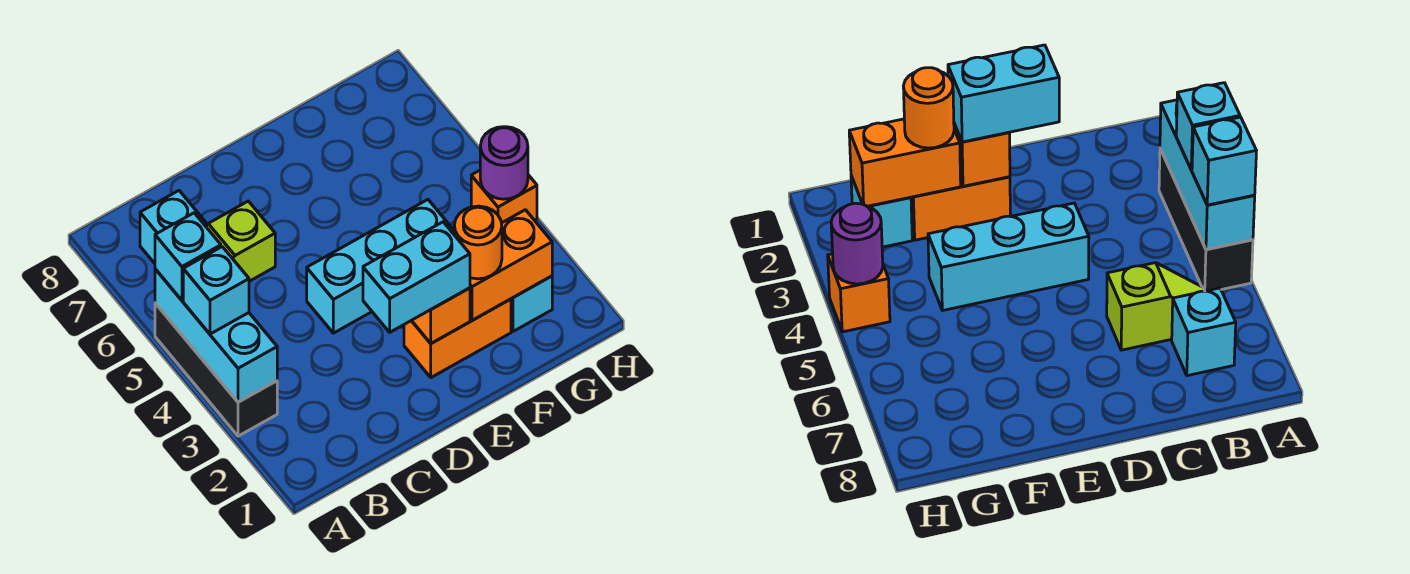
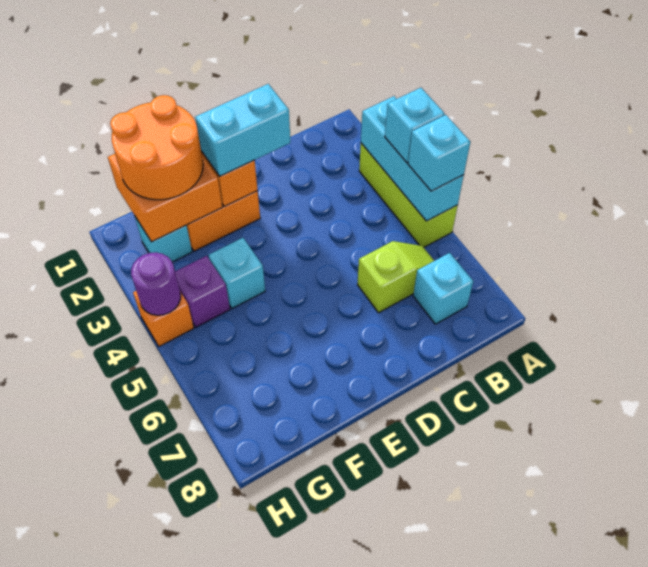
black 1x3 brick [155,303,277,436] -> lime 1x3 brick [359,143,458,247]
cyan 1x3 brick [307,200,454,333] -> cyan 1x1 brick [209,238,265,309]
orange 1x2 brick [470,210,552,320] -> orange 2x2 brick [108,154,222,242]
orange 1x1 round brick [454,206,502,279] -> orange 2x2 round brick [110,95,203,200]
none -> purple 1x1 brick [175,256,230,327]

